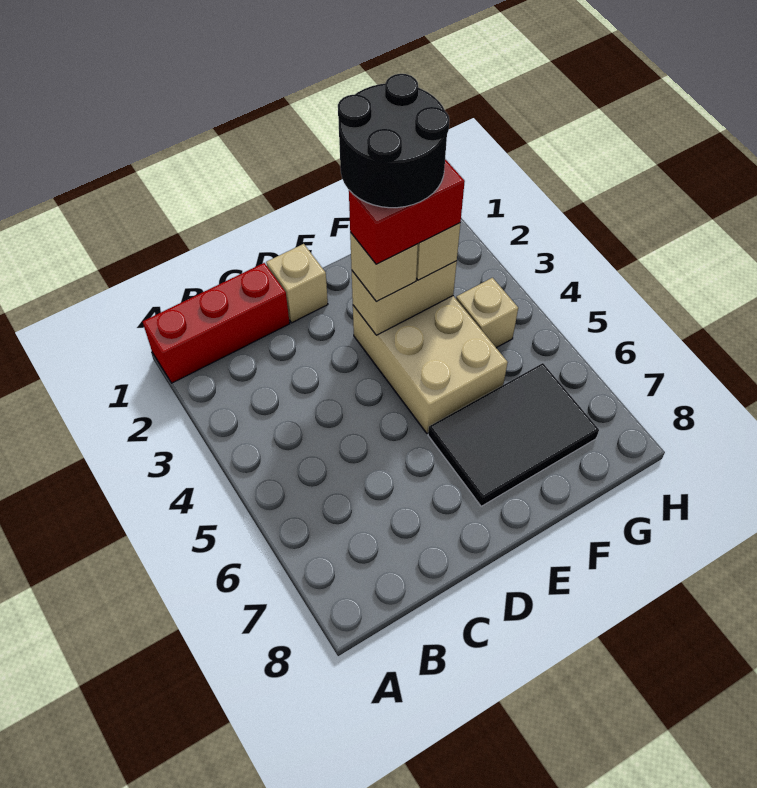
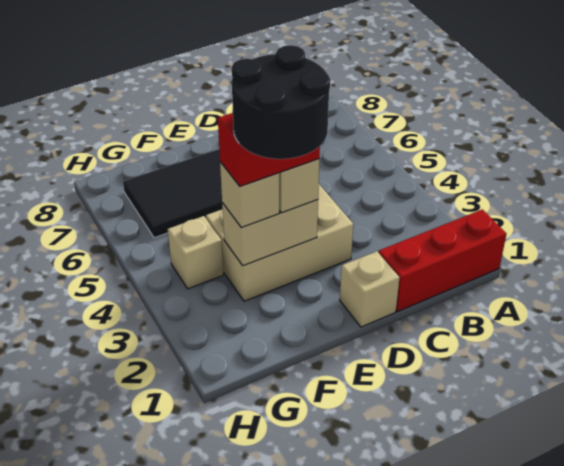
tan 2x3 brick [353,296,508,433] -> tan 2x3 brick turned to [206,185,353,301]

